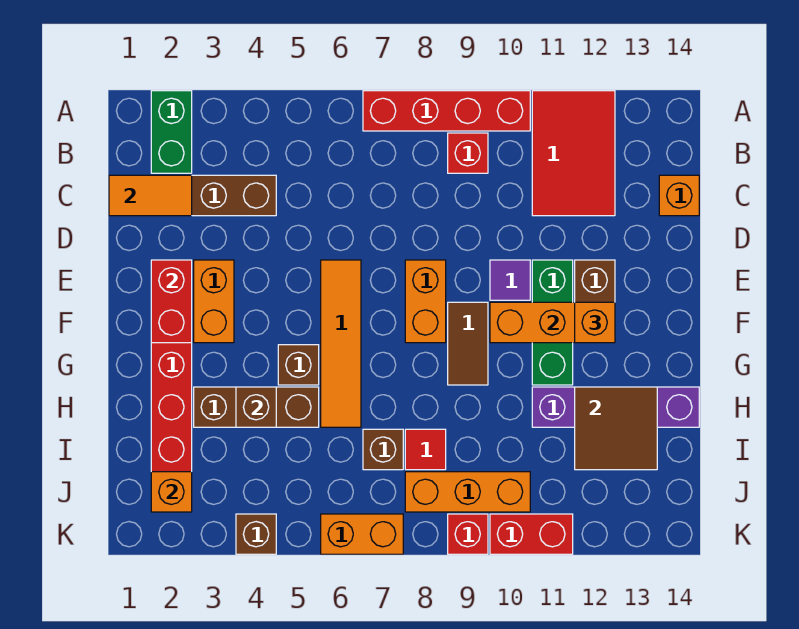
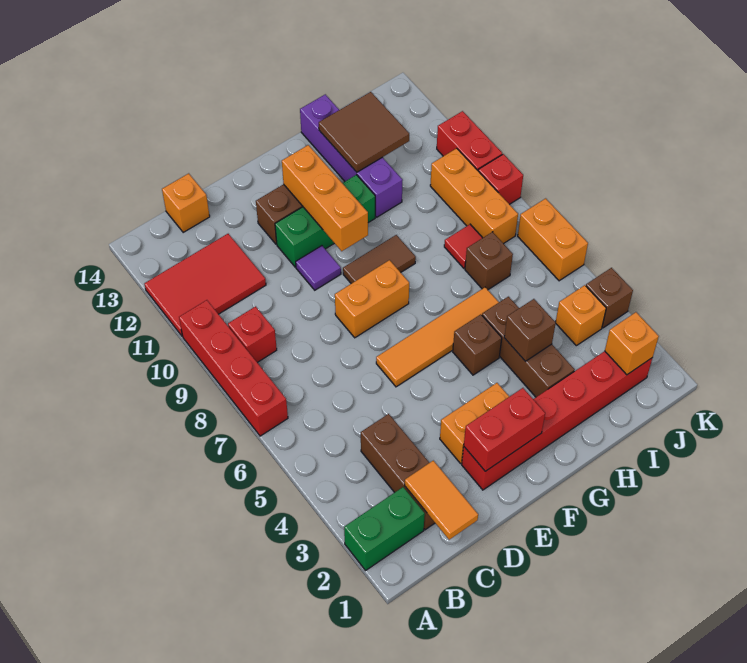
orange 1x1 brick [575,302,615,343] -> orange 1x1 brick moved to [556,285,606,346]

